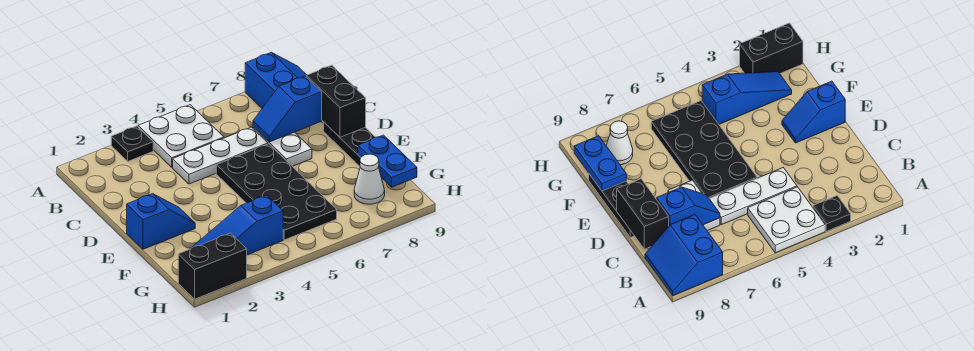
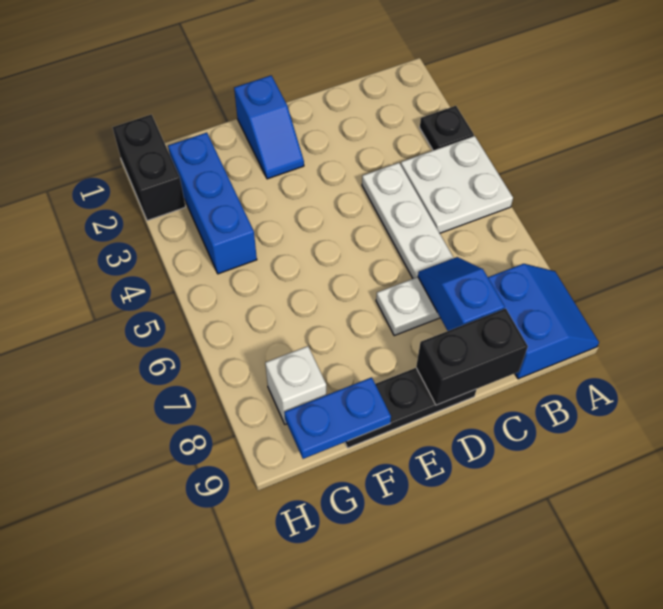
blue 2x2 slope [245,52,307,108] -> blue 2x2 slope turned to [488,264,599,379]
black 2x4 plate [216,144,337,240] -> none
blue 1x3 slope [190,195,283,255] -> blue 1x3 brick [168,133,257,274]
white 1x1 cone [354,154,385,204] -> white 1x1 brick [265,346,326,424]

